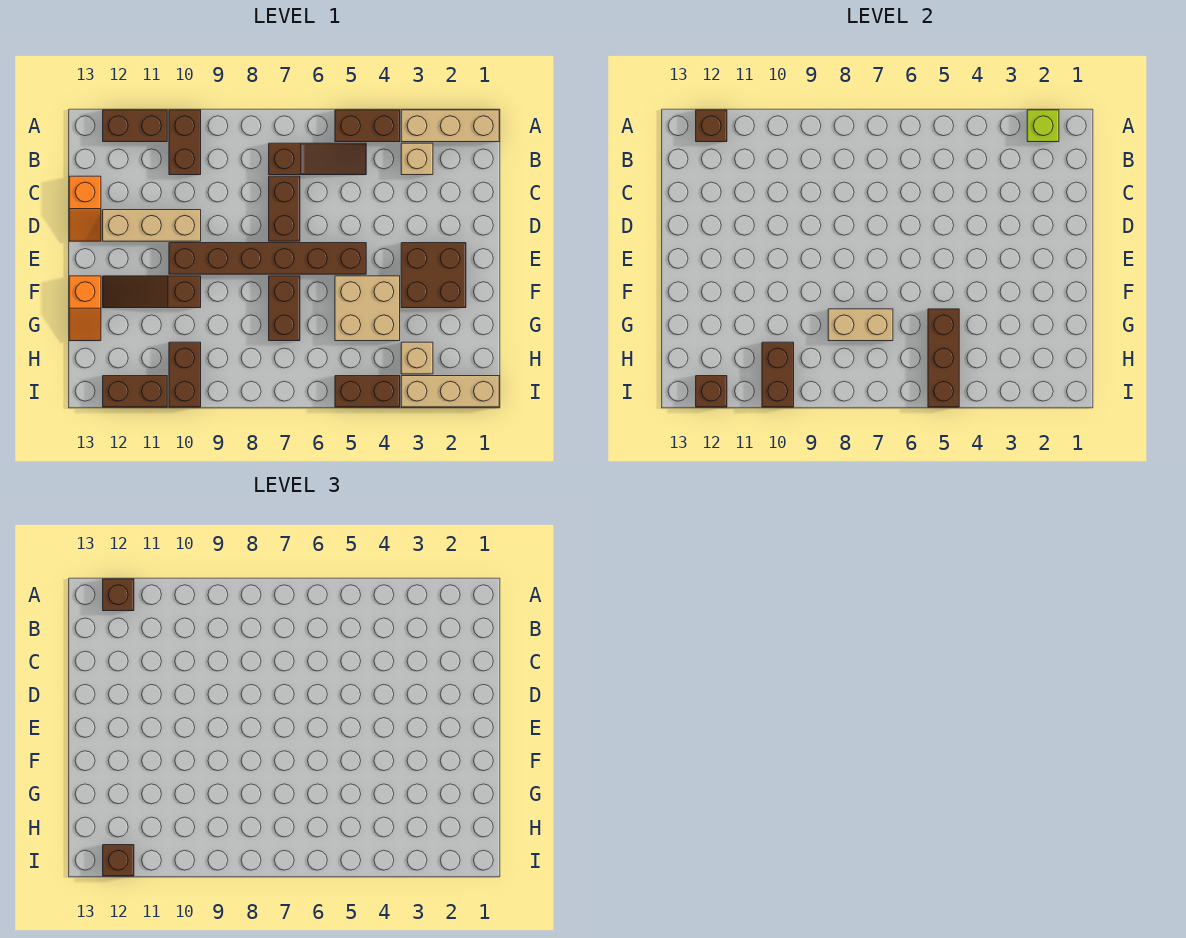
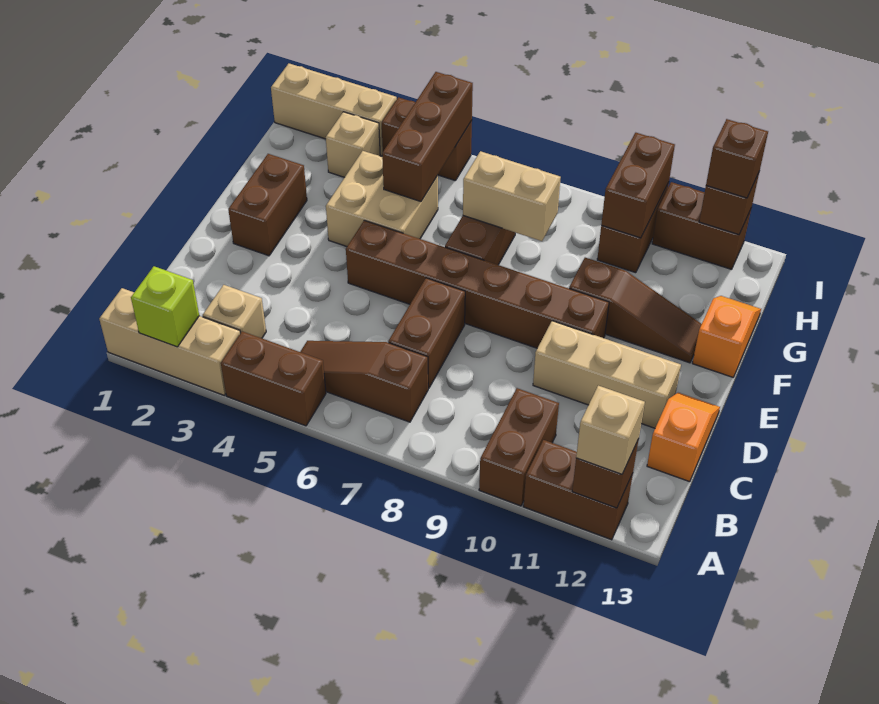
brown 1x1 brick [103,579,134,611] -> tan 1x1 brick [576,386,645,474]
brown 2x2 brick [401,243,466,308] -> brown 1x2 brick [228,154,307,256]

